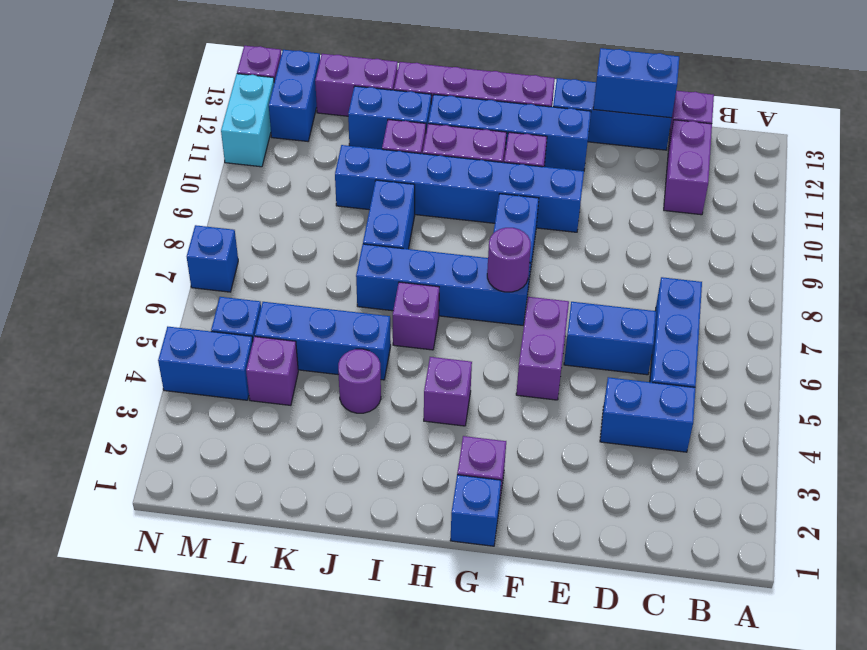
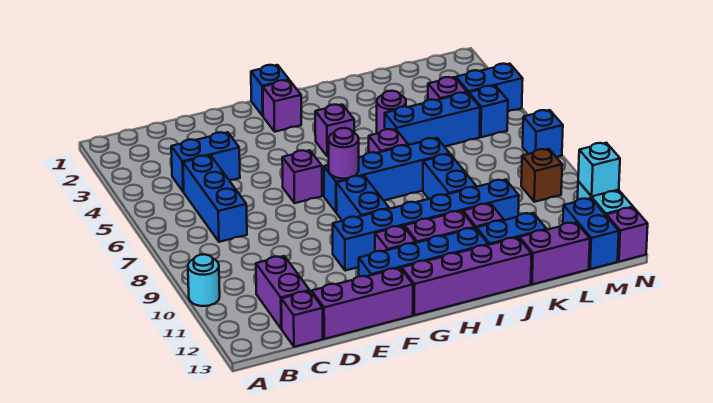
none -> cyan 1x1 round brick [188,254,220,306]
blue 1x2 brick [564,302,656,375] -> none
blue 1x3 brick [553,78,672,150] -> purple 1x3 brick [312,268,413,339]
blue 1x2 brick [593,48,679,118] -> none
purple 1x2 brick [516,297,569,400] -> purple 1x1 brick [282,150,322,203]
none -> brown 1x1 brick [521,149,562,202]
none -> cyan 1x1 brick [578,143,620,196]

